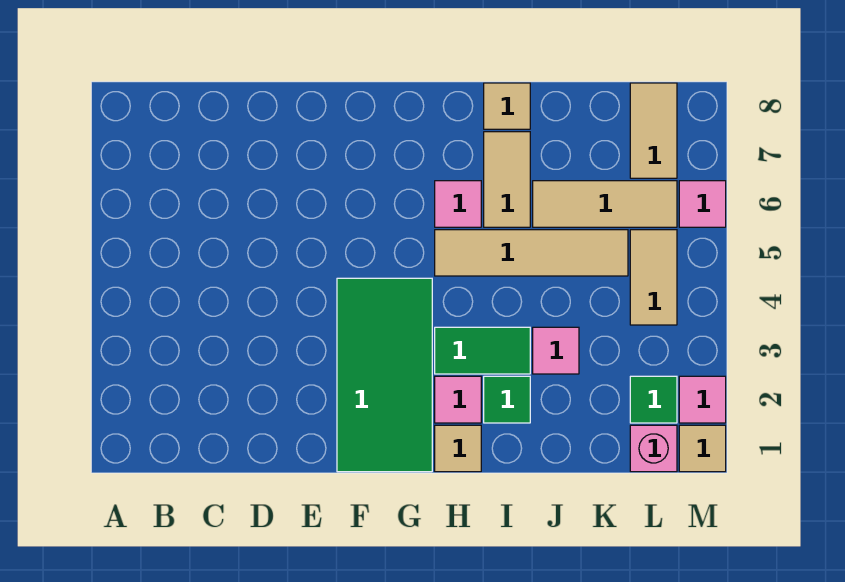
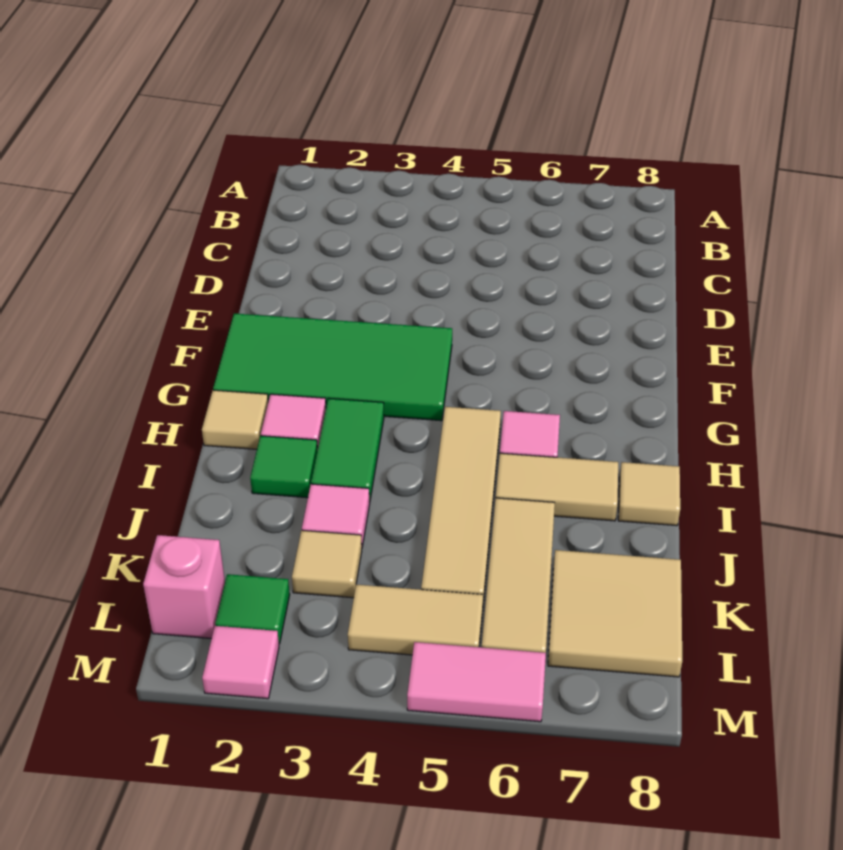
tan 1x2 tile [630,83,677,178] -> tan 2x2 tile [548,550,682,677]
tan 1x1 tile [679,425,726,472] -> tan 1x1 tile moved to [292,530,362,598]
pink 1x1 tile [679,181,726,227] -> pink 1x2 tile [407,642,546,722]

